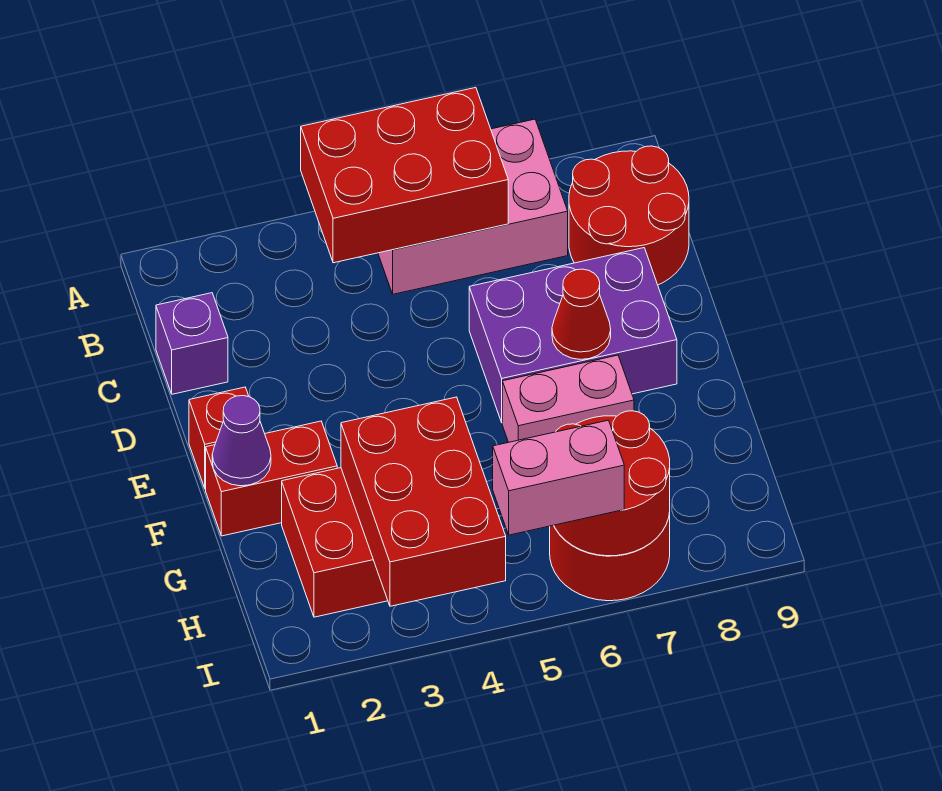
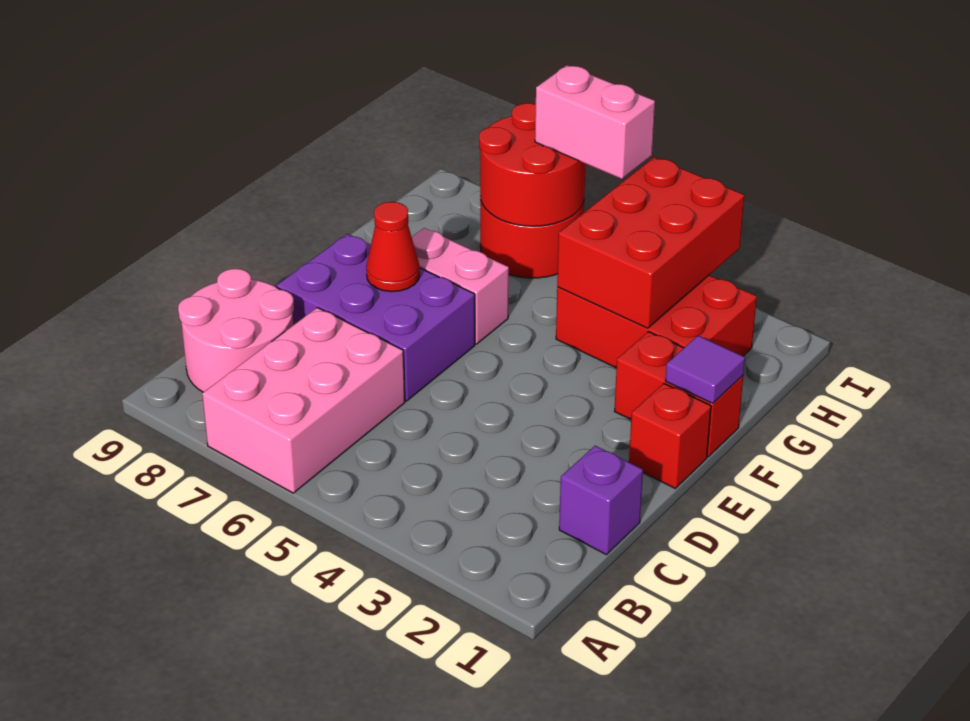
red 2x3 brick [301,88,508,263] -> none
pink 2x3 brick [378,119,568,294] -> pink 2x3 brick turned to [202,308,405,493]
red 2x2 round brick [569,146,689,285] -> pink 2x2 round brick [178,269,294,392]
purple 1x1 cone [212,396,271,486] -> purple 1x1 tile [666,336,745,403]

